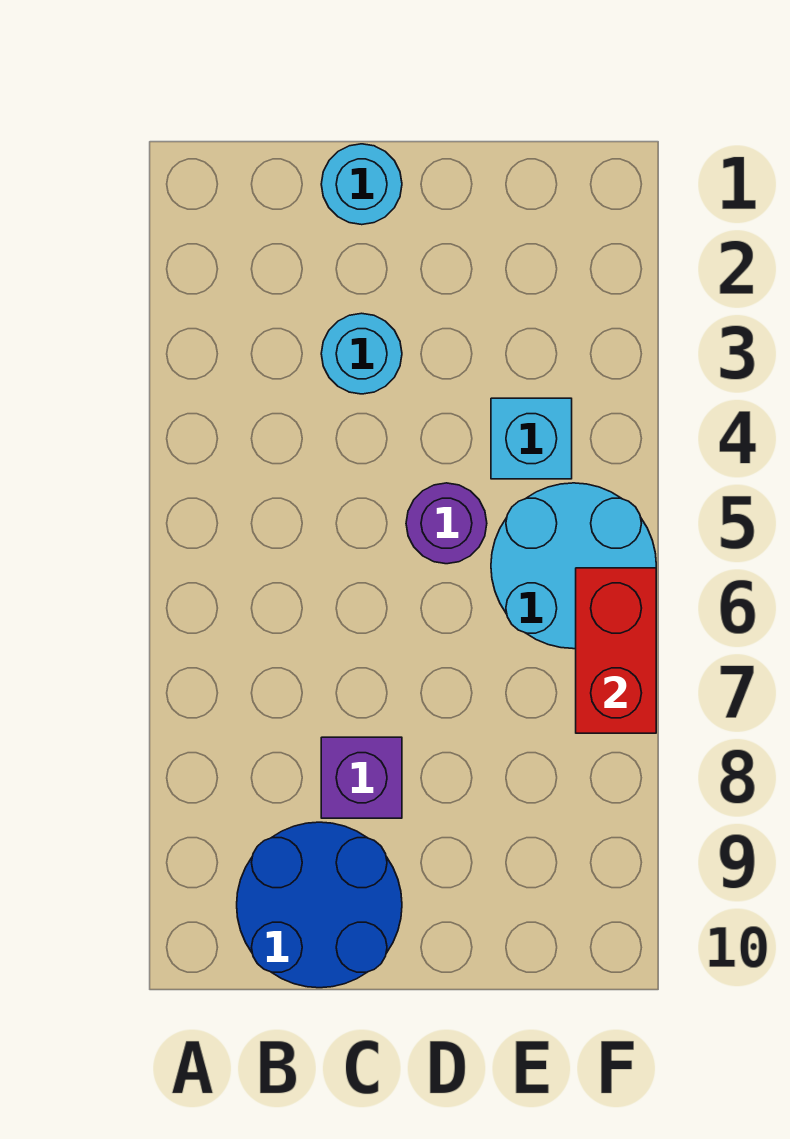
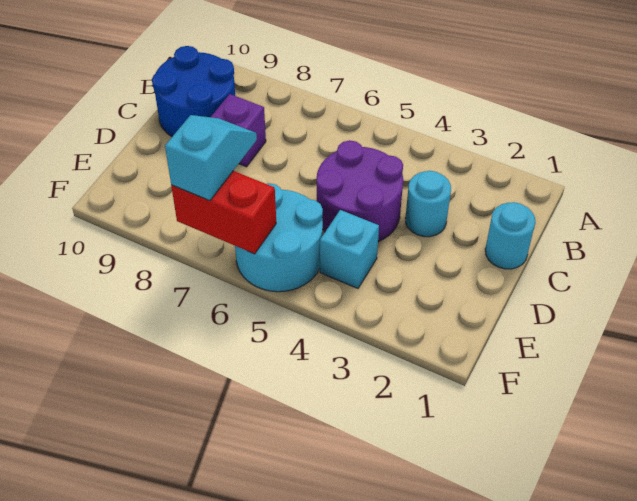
purple 1x1 round brick [406,483,487,564] -> purple 2x2 round brick [317,140,403,242]
none -> cyan 1x2 slope [165,115,257,201]

